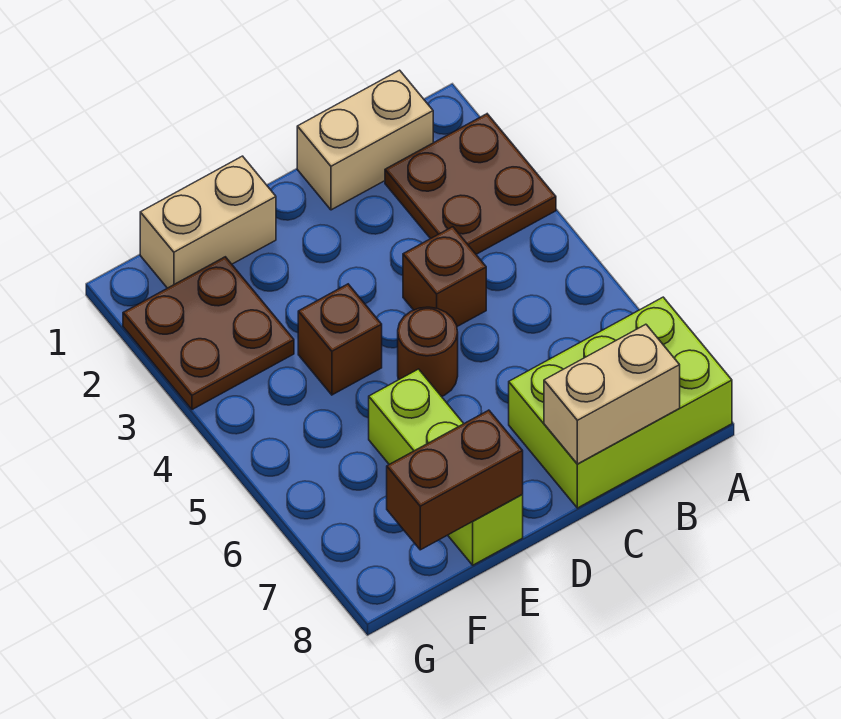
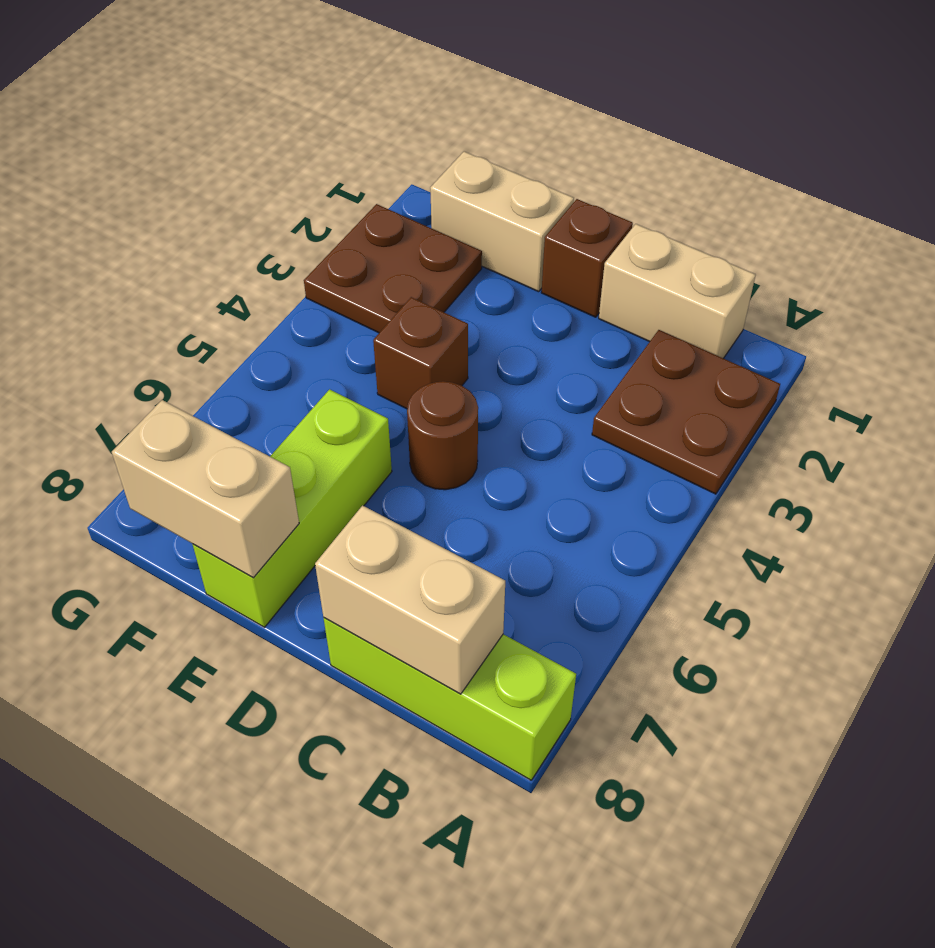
lime 2x3 brick [509,297,732,508] -> lime 1x3 brick [324,618,576,780]
brown 1x1 brick [403,227,486,326] -> brown 1x1 brick moved to [541,199,633,317]
brown 1x2 brick [387,410,523,550] -> tan 1x2 brick [112,400,299,578]

